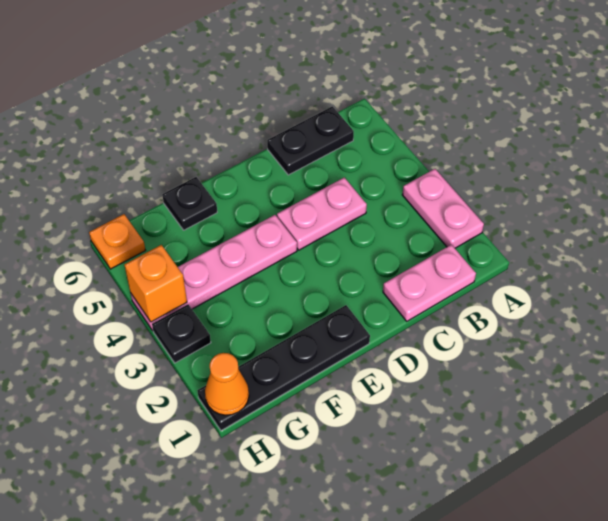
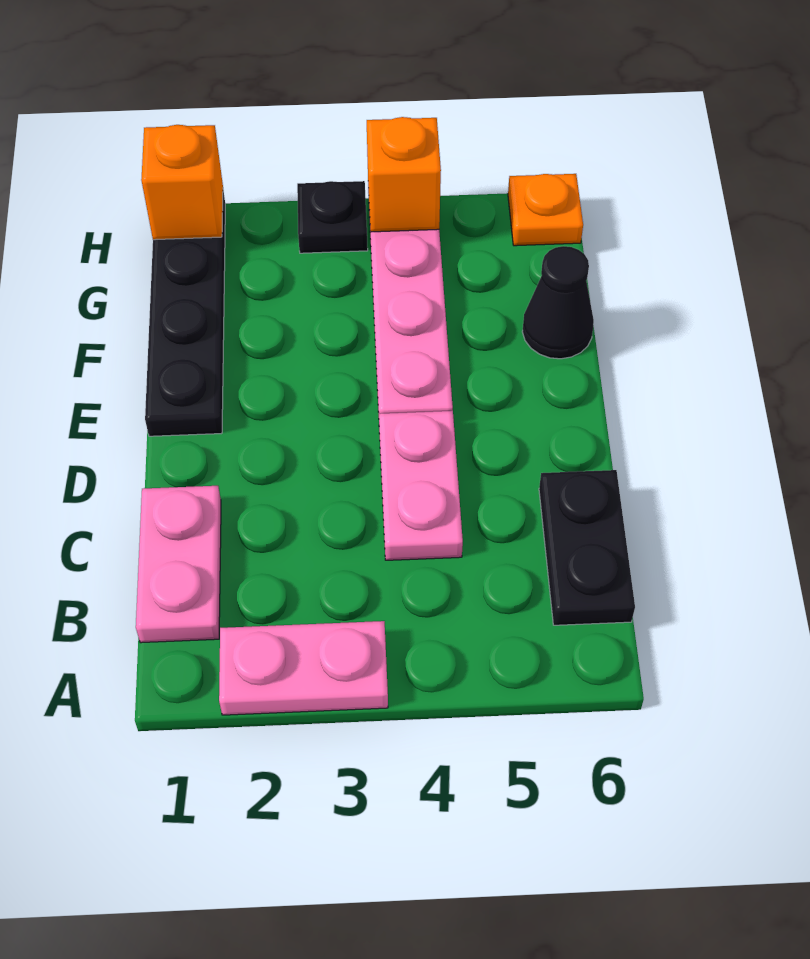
black 1x1 plate [162,177,217,230] -> black 1x1 cone [522,246,594,359]
orange 1x1 cone [205,353,249,415] -> orange 1x1 brick [141,125,223,240]

